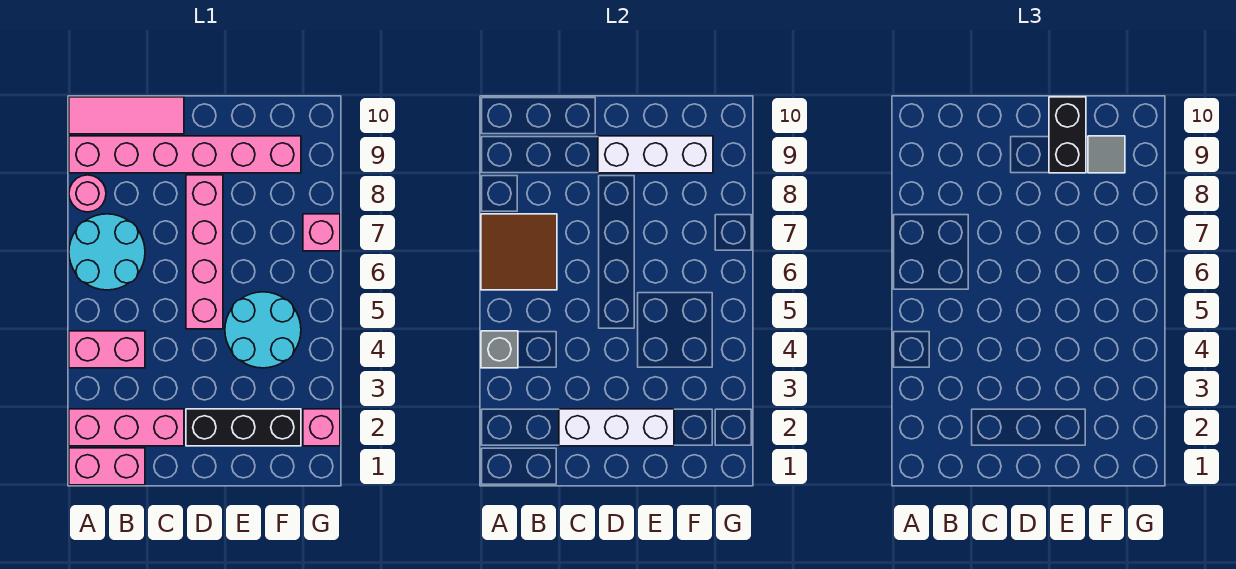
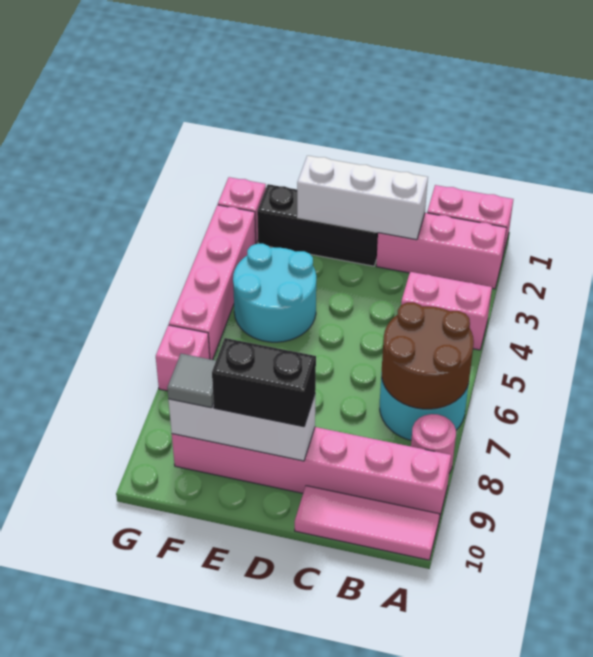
grey 1x1 brick [481,331,518,368] -> none
brown 2x2 tile [481,214,557,290] -> brown 2x2 round brick [382,302,474,409]
pink 1x4 brick [186,175,223,329] -> pink 1x4 brick moved to [169,205,256,360]
black 1x2 brick [1049,97,1086,173] -> black 1x2 brick turned to [212,338,316,427]

